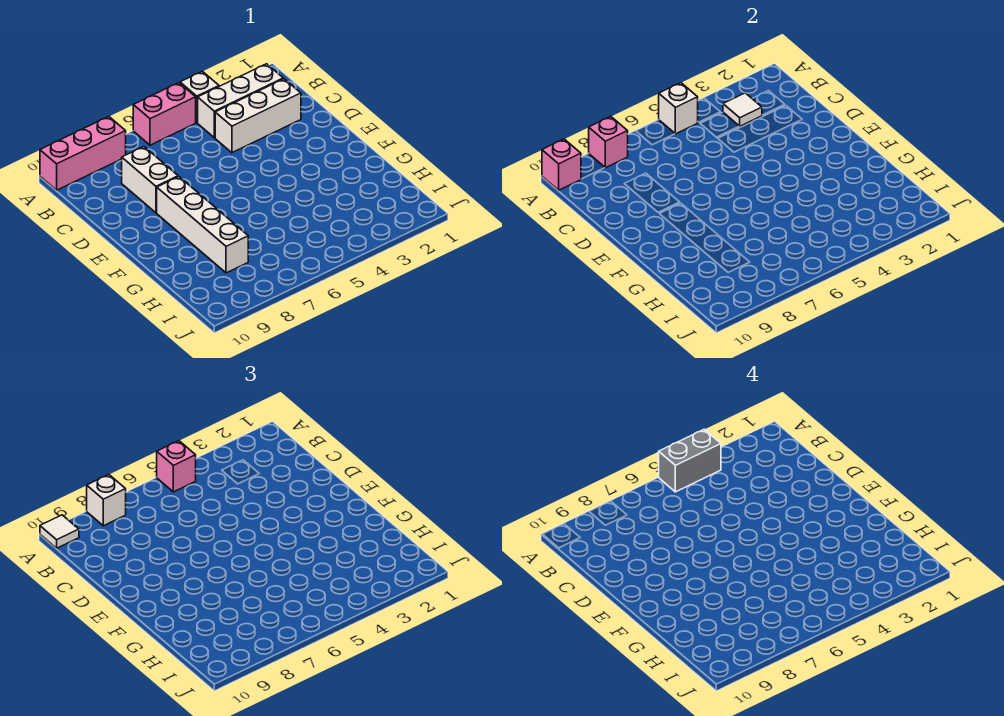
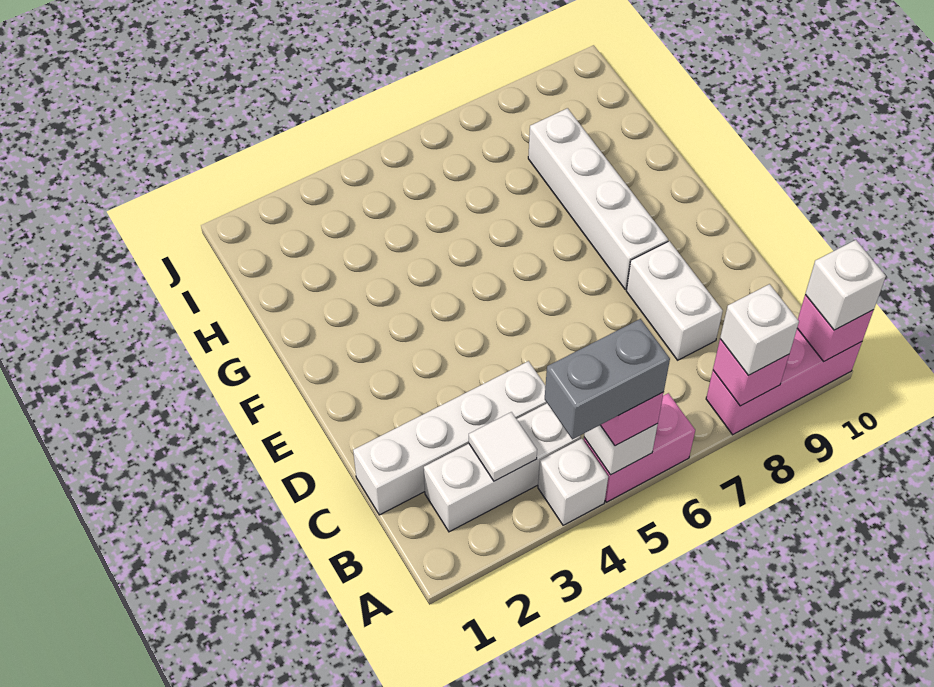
white 1x1 tile [40,515,79,548] -> white 1x1 brick [805,240,886,330]
white 1x3 brick [215,79,301,153] -> white 1x4 brick [353,361,547,515]

